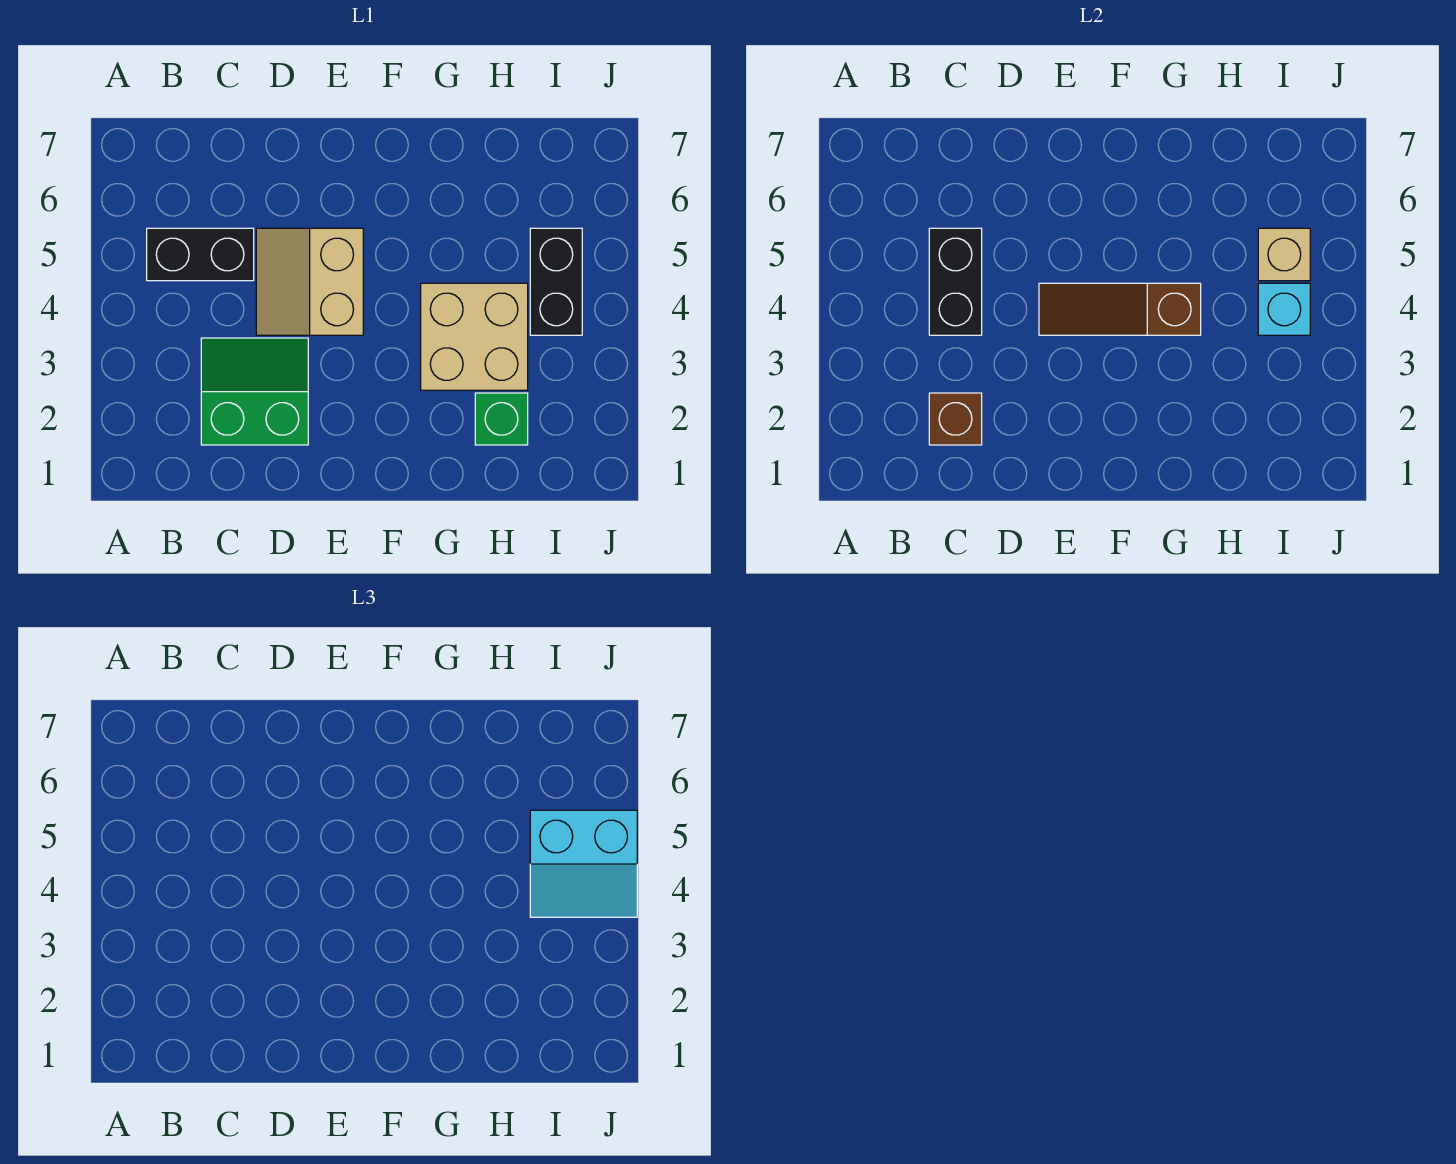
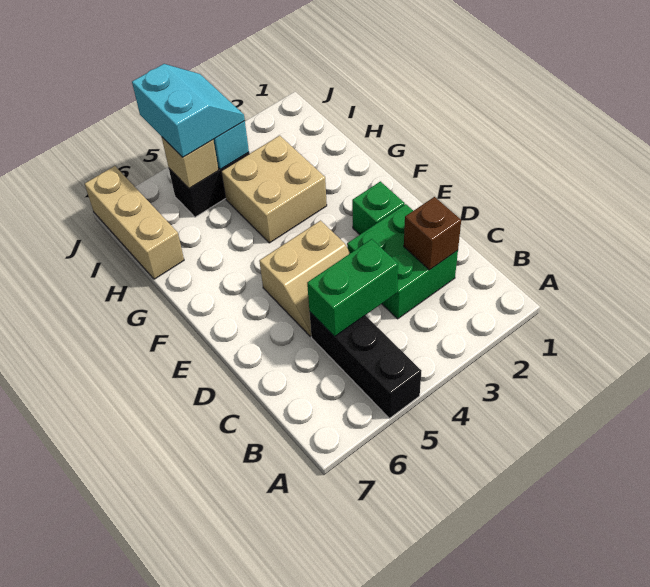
black 1x2 brick [147,228,254,281] -> black 1x3 brick [310,312,422,418]
green 2x2 slope [201,338,308,445] -> green 2x2 brick [347,204,458,319]
black 1x2 brick [929,228,982,335] -> green 1x2 brick [307,239,398,337]
brown 1x3 slope [1039,283,1201,335] -> none
green 1x1 brick [475,393,528,445] -> green 1x1 brick moved to [352,181,405,235]
none -> tan 1x3 brick [85,166,184,279]

